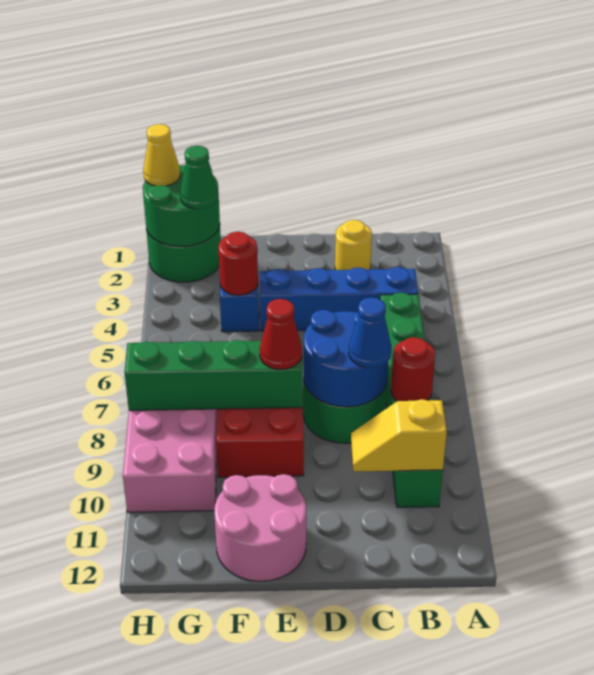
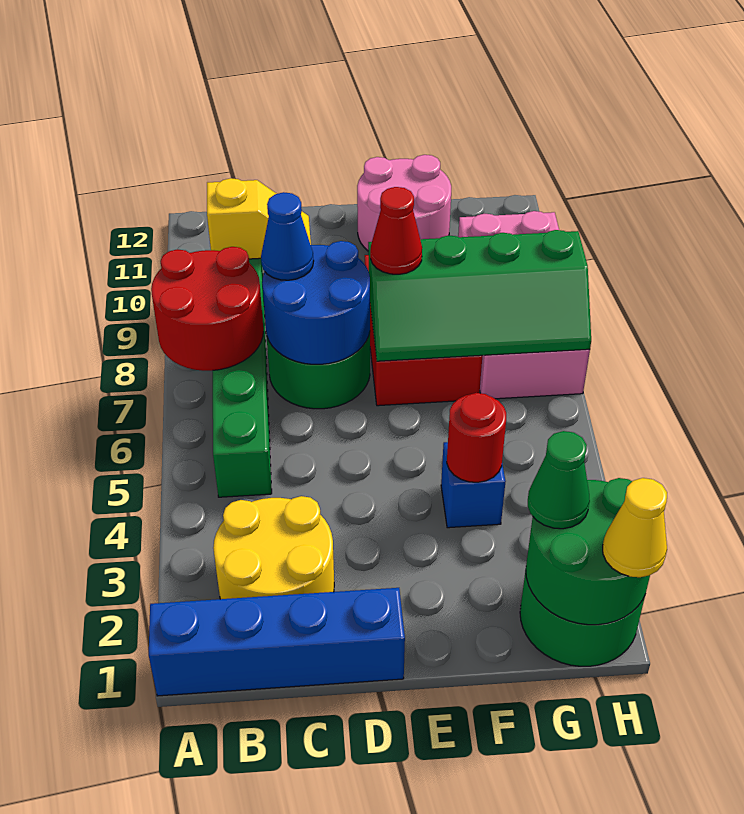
blue 1x4 brick [260,267,418,331] -> blue 1x4 brick moved to [149,588,405,696]
red 1x1 round brick [391,337,435,401] -> red 2x2 round brick [151,247,263,371]
yellow 1x1 round brick [335,220,372,270] -> yellow 2x2 round brick [213,496,334,599]

